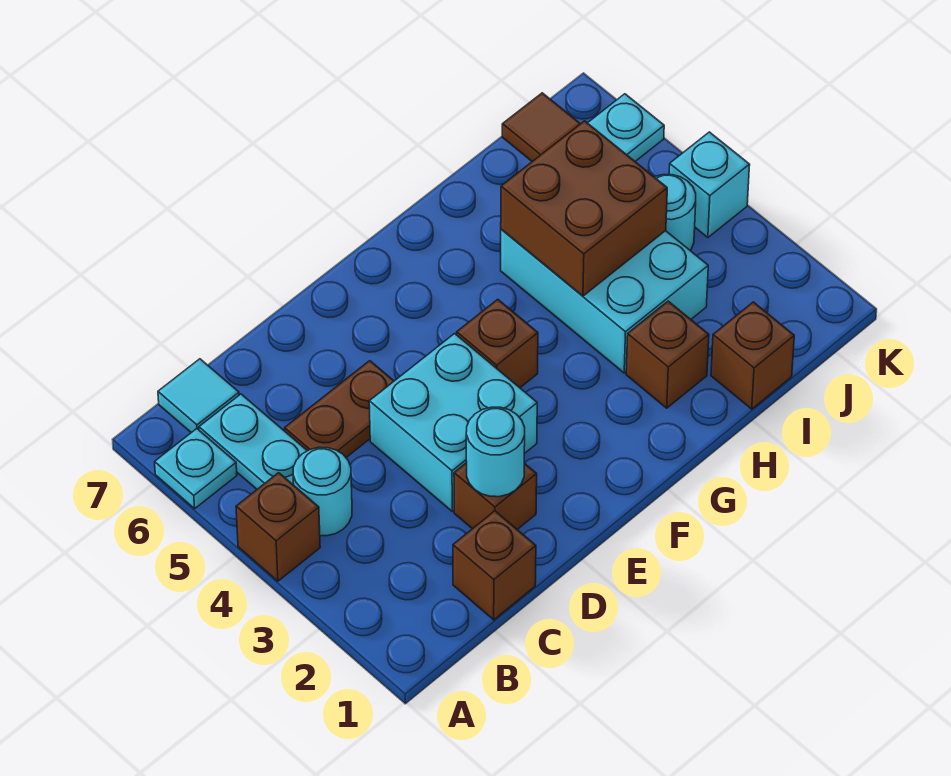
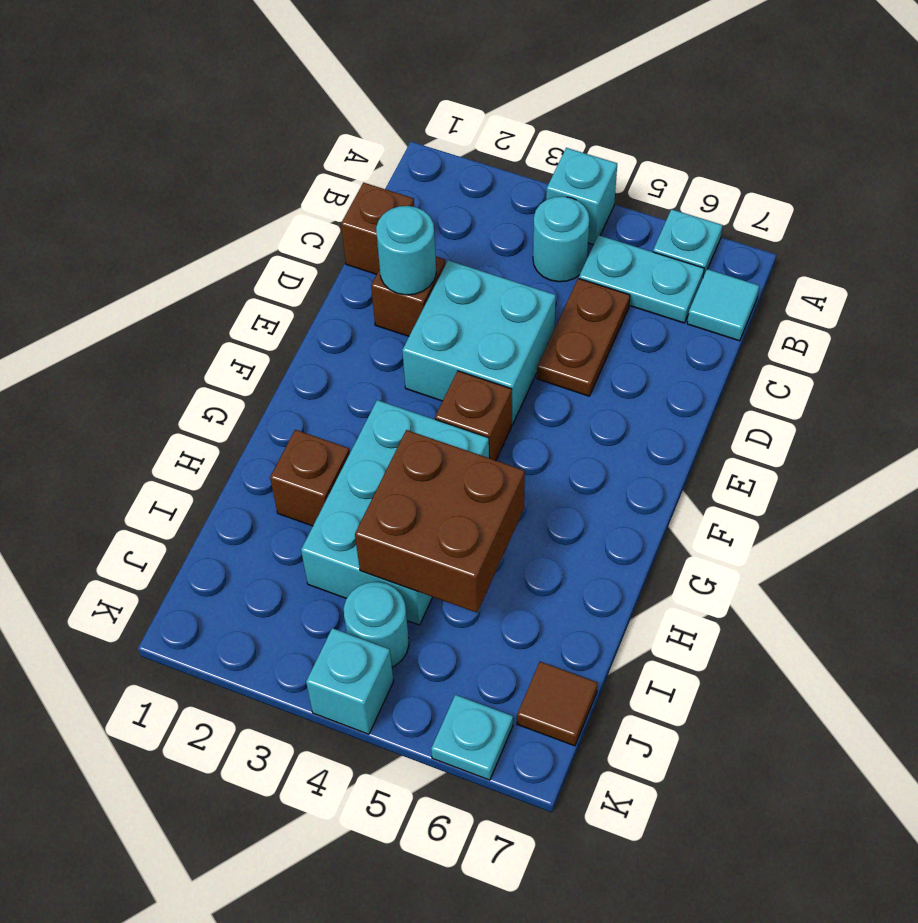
brown 1x1 brick [236,473,320,581] -> cyan 1x1 brick [546,148,617,245]
cyan 2x3 brick [501,229,708,373] -> cyan 2x3 brick turned to [301,400,489,625]
brown 1x1 brick [711,302,794,409] -> none

